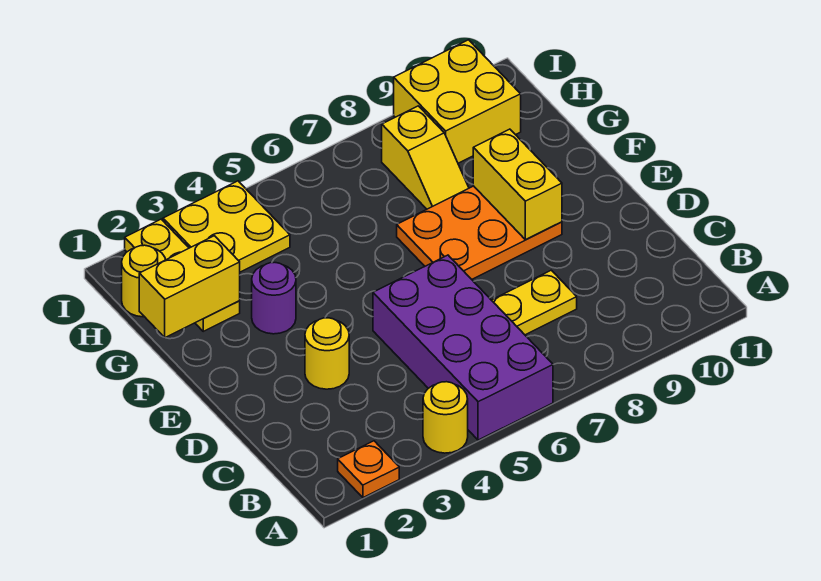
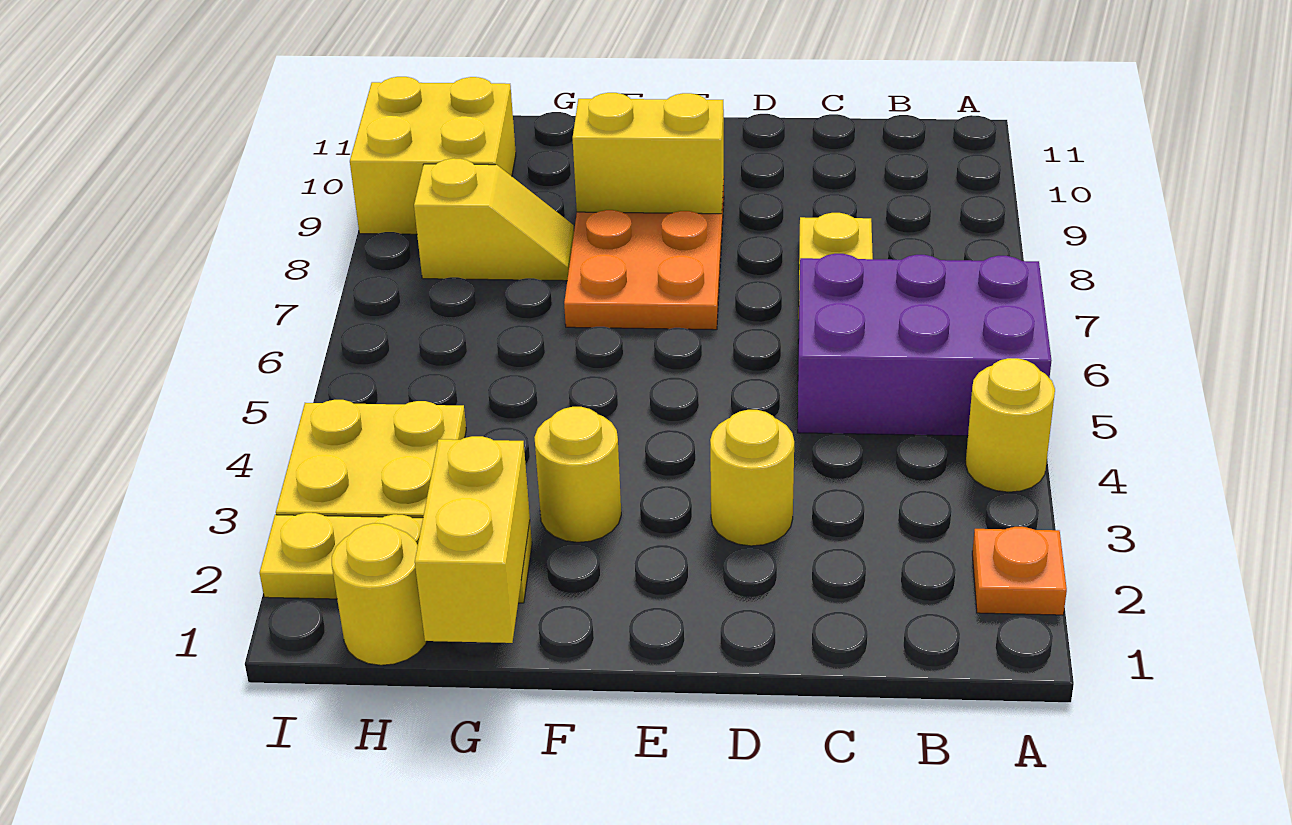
purple 2x4 brick [373,255,553,440] -> purple 2x3 brick [798,254,1051,436]
purple 1x1 round brick [252,263,296,334] -> yellow 1x1 round brick [534,407,621,542]

